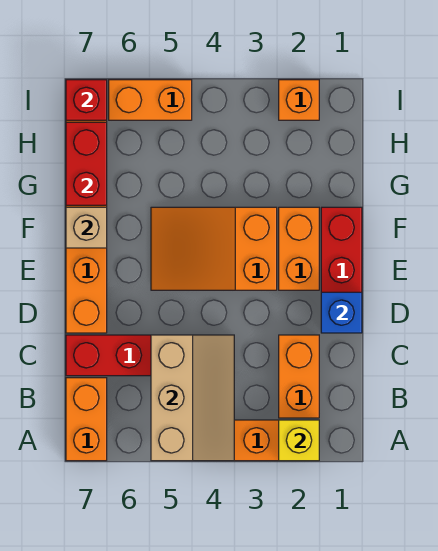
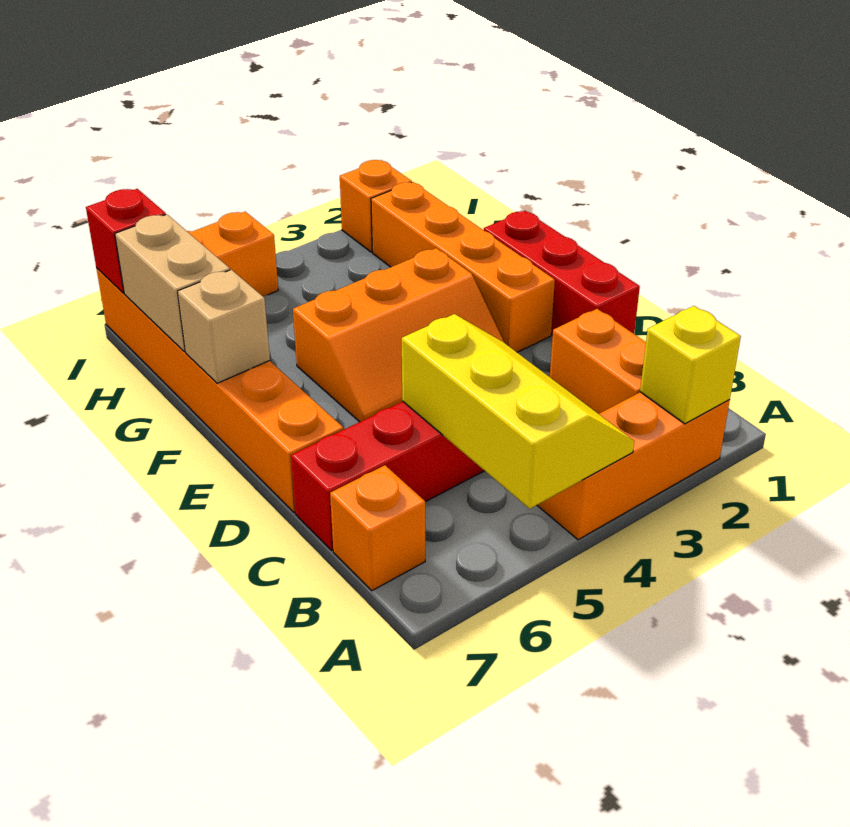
tan 2x3 slope [151,335,234,461] -> yellow 2x3 slope [402,314,634,509]
orange 1x2 brick [66,378,107,461] -> orange 1x1 brick [330,465,425,591]
blue 1x1 brick [321,292,362,333] -> none
orange 1x2 brick [279,207,319,290] -> orange 1x4 brick [371,182,555,352]
orange 2x3 slope [151,207,277,290] -> orange 2x3 slope turned to [293,248,504,422]
red 1x2 brick [66,122,107,205] -> tan 1x2 brick [115,214,230,352]

